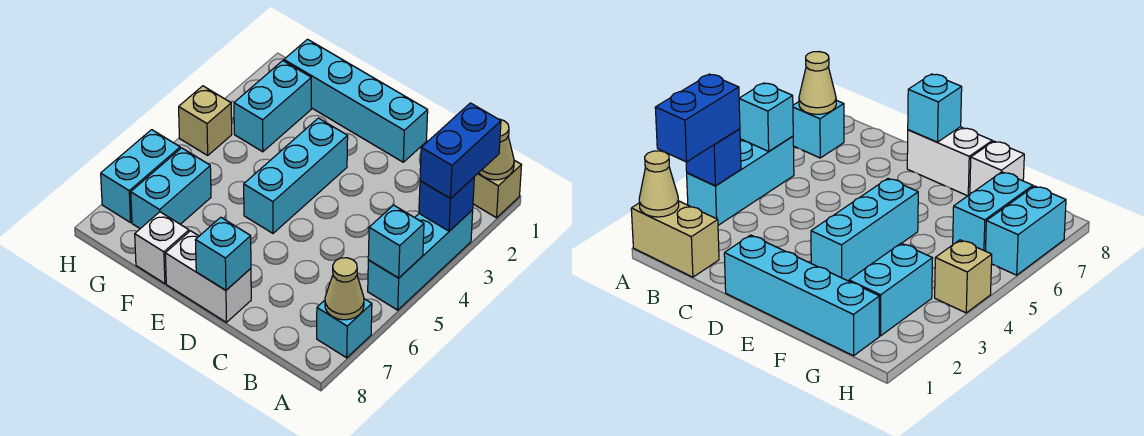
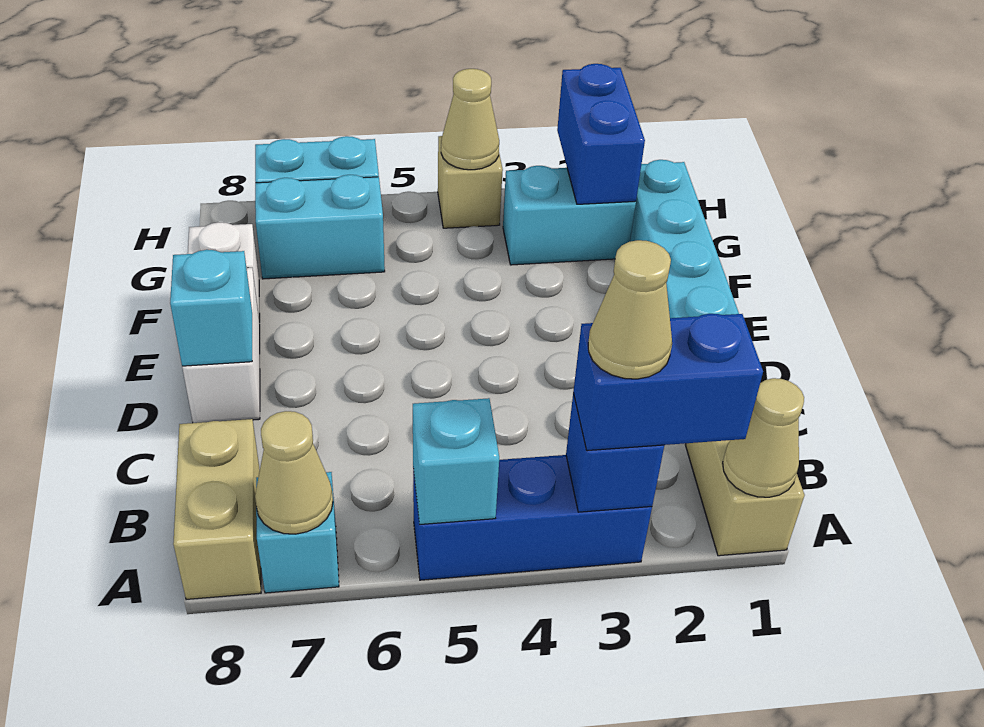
cyan 1x3 brick [368,210,473,310] -> blue 1x3 brick [413,455,652,580]
none -> tan 1x1 cone [588,240,672,379]
none -> tan 1x2 brick [173,419,261,599]
cyan 1x3 brick [244,118,348,233] -> none
none -> blue 1x2 brick [557,64,645,204]
none -> tan 1x1 cone [441,69,499,170]

